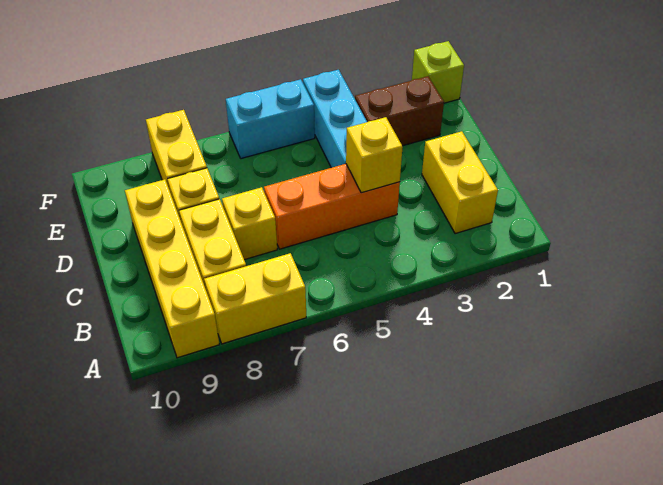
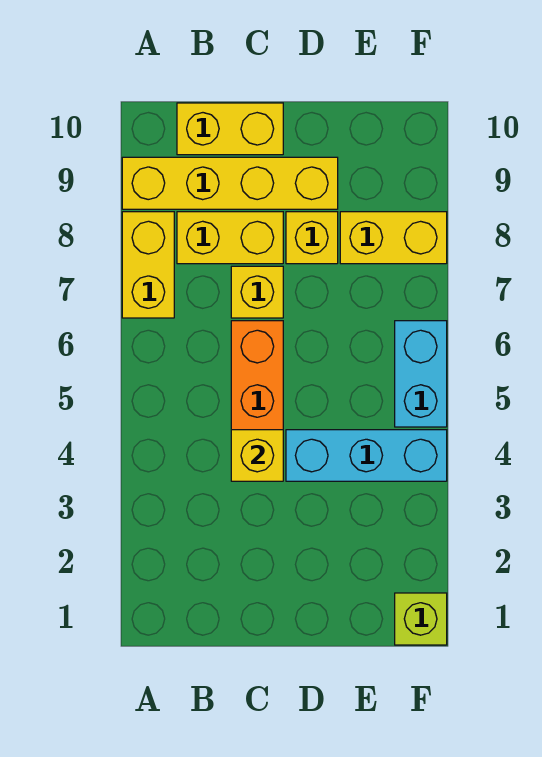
yellow 1x2 brick [422,131,498,234] -> yellow 1x2 brick moved to [177,103,283,155]
brown 1x2 brick [355,76,444,146] -> none

